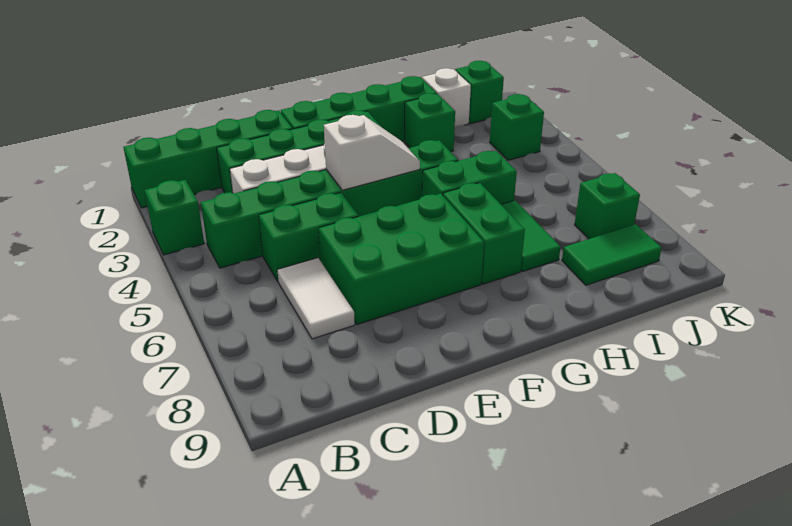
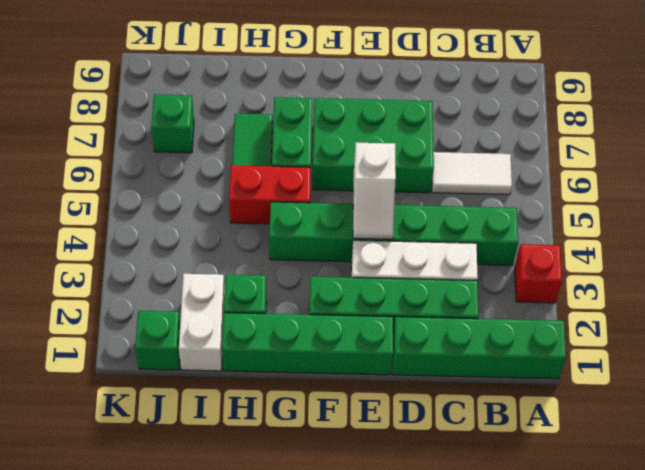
green 1x1 brick [145,180,204,255] -> red 1x1 brick [515,244,562,303]
green 1x2 brick [259,193,358,281] -> none
white 1x2 tile [277,258,355,339] -> white 1x2 tile turned to [432,152,512,195]
white 1x2 slope [324,115,420,190] -> white 1x2 slope turned to [353,143,396,239]
green 1x2 brick [422,151,517,204] -> red 1x2 brick [229,165,311,224]
white 1x1 brick [422,68,471,127] -> white 1x2 brick [179,274,225,371]
green 1x2 tile [562,224,662,285] -> none
green 1x1 brick [490,94,544,160] -> none

